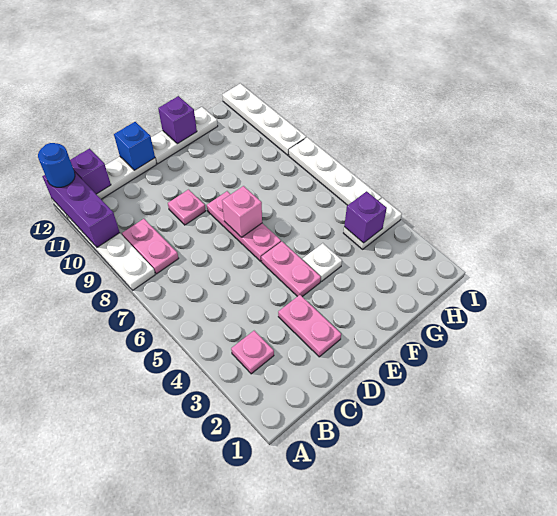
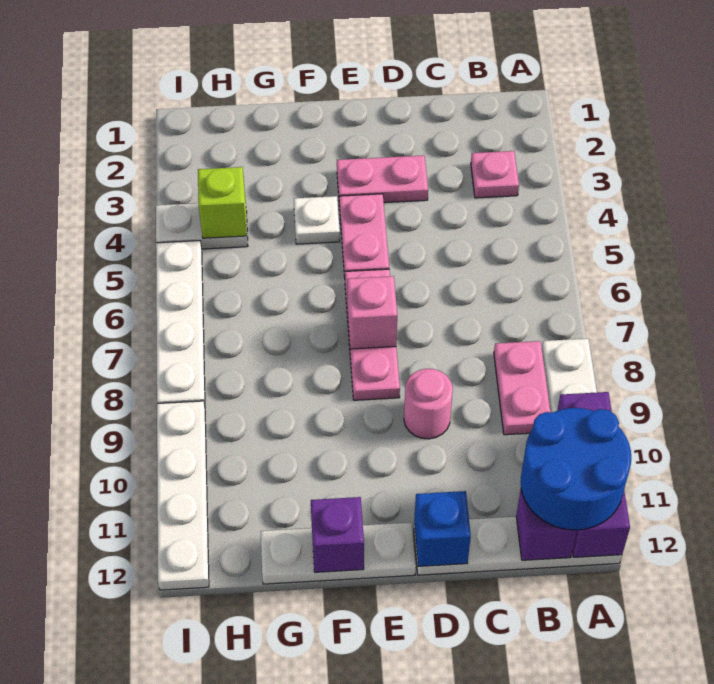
blue 1x1 round brick [38,143,75,187] -> blue 2x2 round brick [521,408,631,530]
pink 1x2 plate [278,295,341,357] -> pink 1x2 plate turned to [337,155,428,203]
pink 1x1 plate [168,190,206,225] -> pink 1x1 round brick [404,369,453,439]
purple 1x1 brick [344,191,387,243] -> lime 1x1 brick [198,167,247,238]

